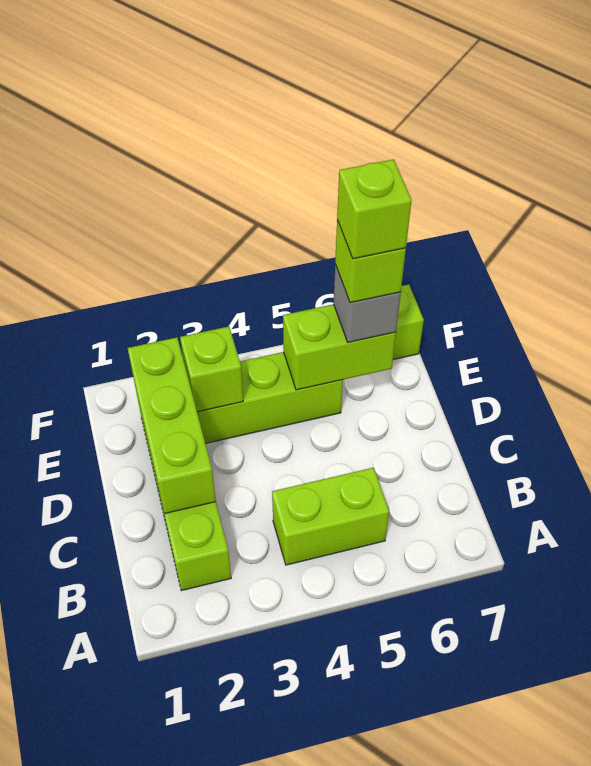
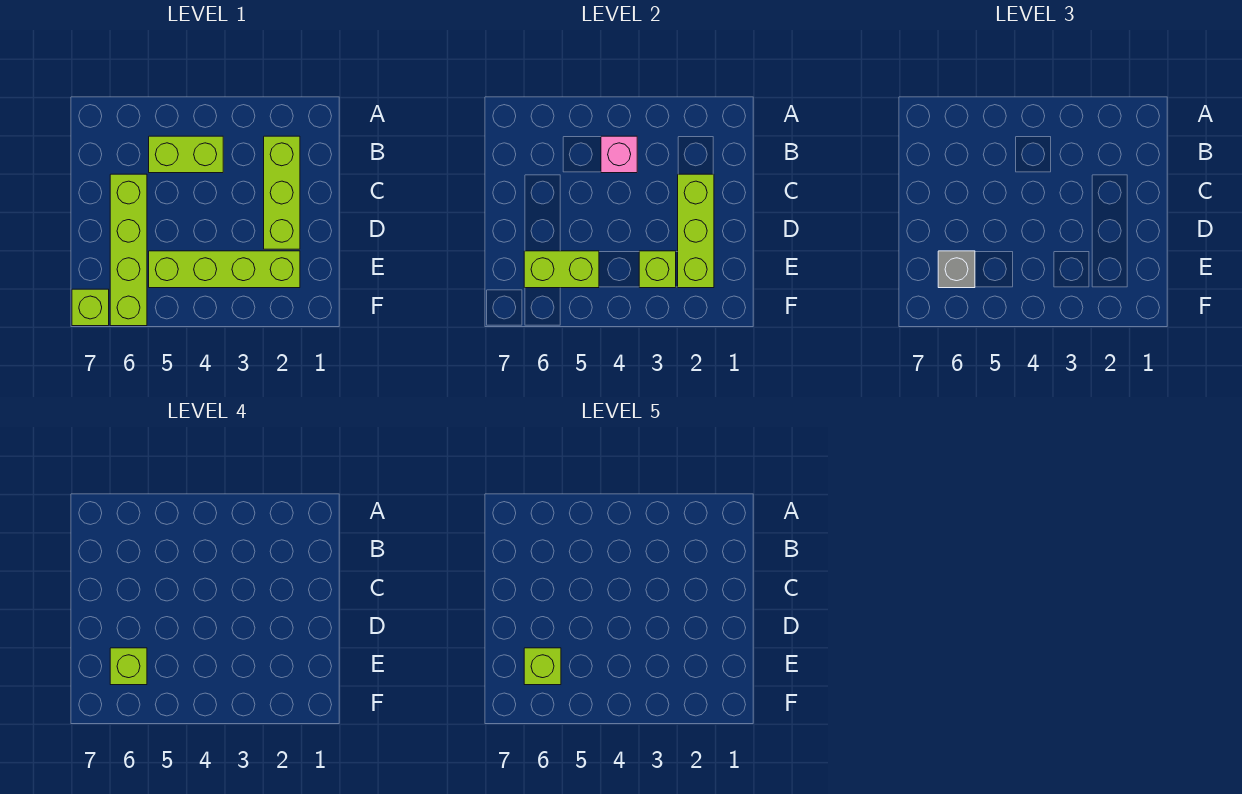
none -> pink 1x1 brick [601,136,637,173]
none -> lime 1x4 brick [110,174,147,326]

